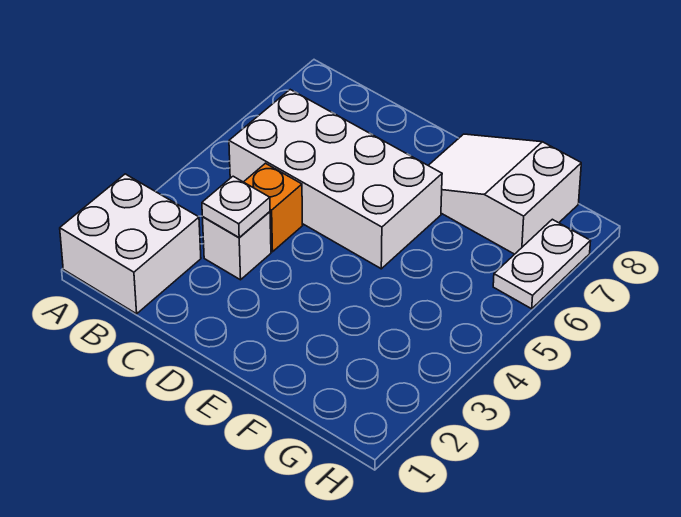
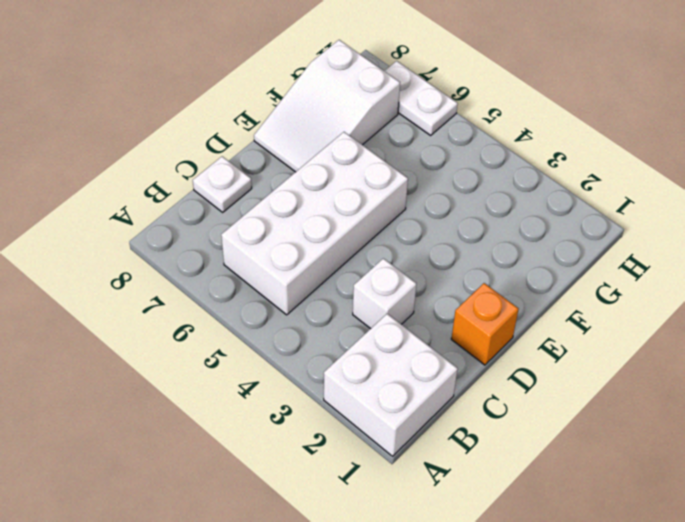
white 1x1 plate [202,176,270,238] -> white 1x1 plate moved to [193,156,252,212]
orange 1x1 brick [244,163,303,252] -> orange 1x1 brick moved to [451,283,519,365]

